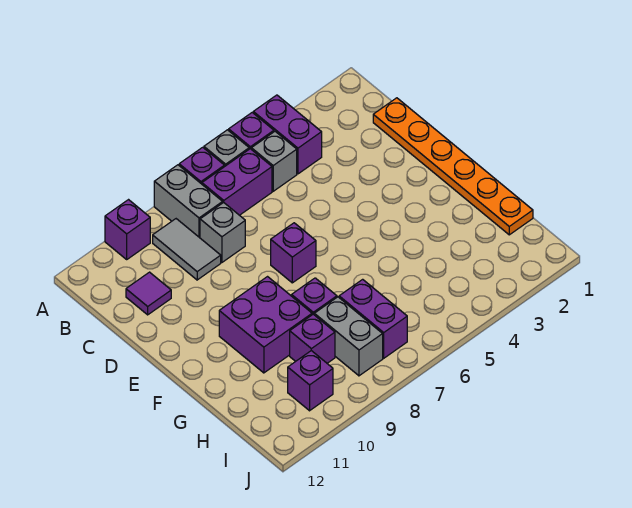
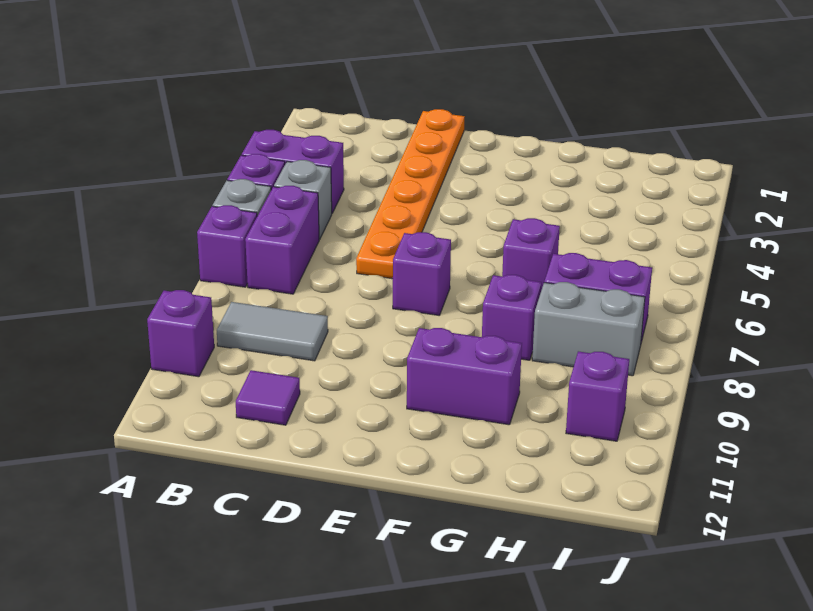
grey 1x2 brick [154,165,223,238] -> none
orange 1x6 plate [373,98,533,235] -> orange 1x6 plate turned to [356,109,465,279]
grey 1x1 brick [200,202,245,262] -> none
purple 2x2 brick [219,277,312,373] -> purple 1x2 brick [407,328,522,425]
purple 1x1 brick [290,314,335,363] -> purple 1x1 brick moved to [502,218,560,290]

